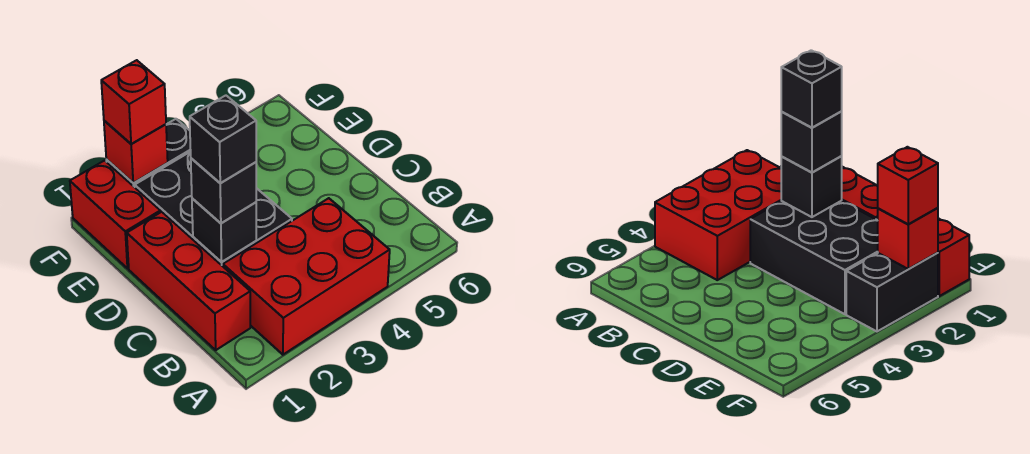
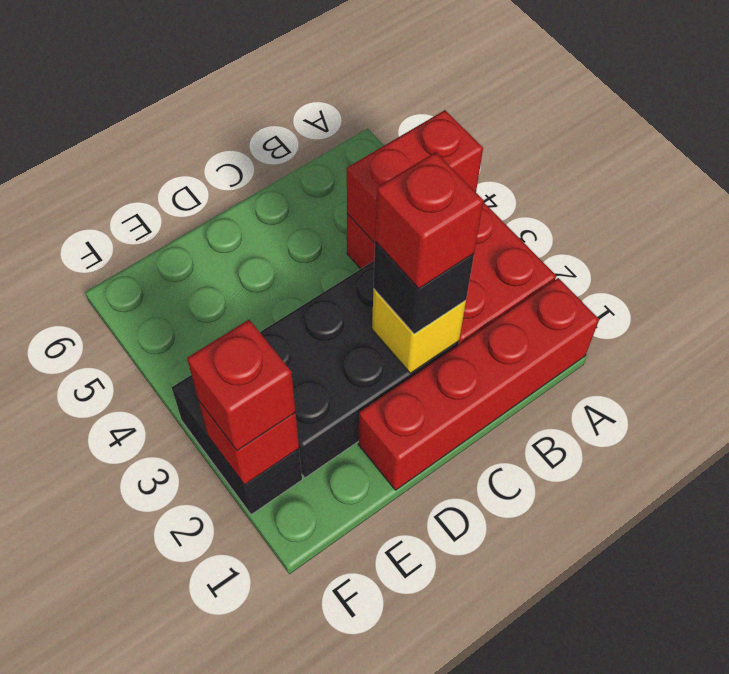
red 1x3 brick [127,212,250,350] -> red 1x4 brick [358,278,599,490]
black 1x1 brick [192,198,256,262] -> yellow 1x1 brick [372,289,466,373]
black 1x1 brick [190,95,256,183] -> red 1x1 brick [375,152,483,289]
red 1x2 brick [70,161,160,268] -> red 1x2 brick moved to [347,110,483,243]

